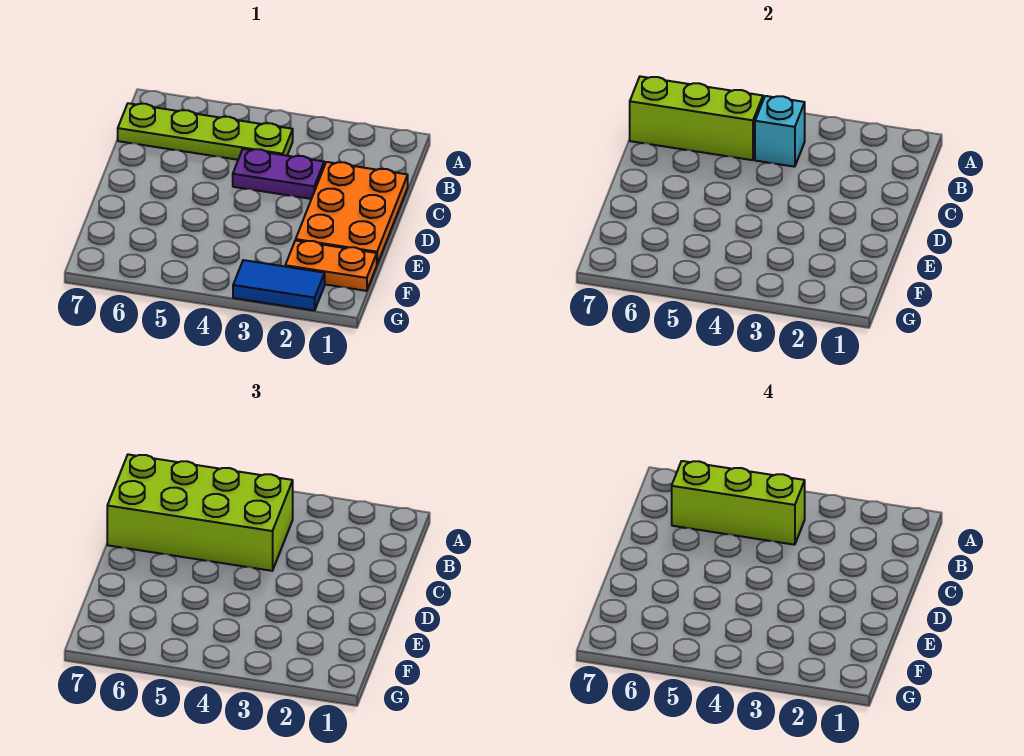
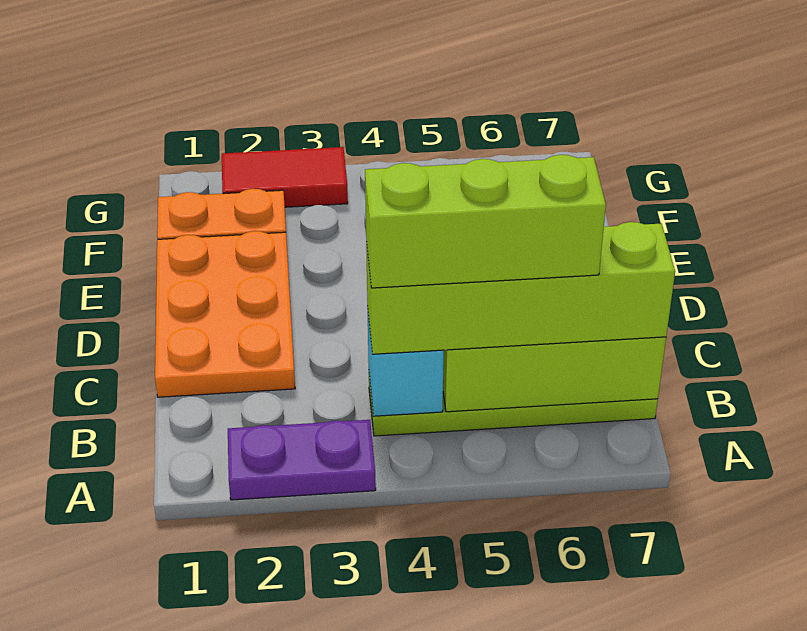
lime 2x4 brick [107,454,293,571] -> lime 1x4 brick [366,222,675,354]
purple 1x2 plate [233,149,324,199] -> purple 1x2 plate moved to [228,420,376,500]
blue 1x2 tile [233,260,325,311] -> red 1x2 tile [222,147,348,207]

